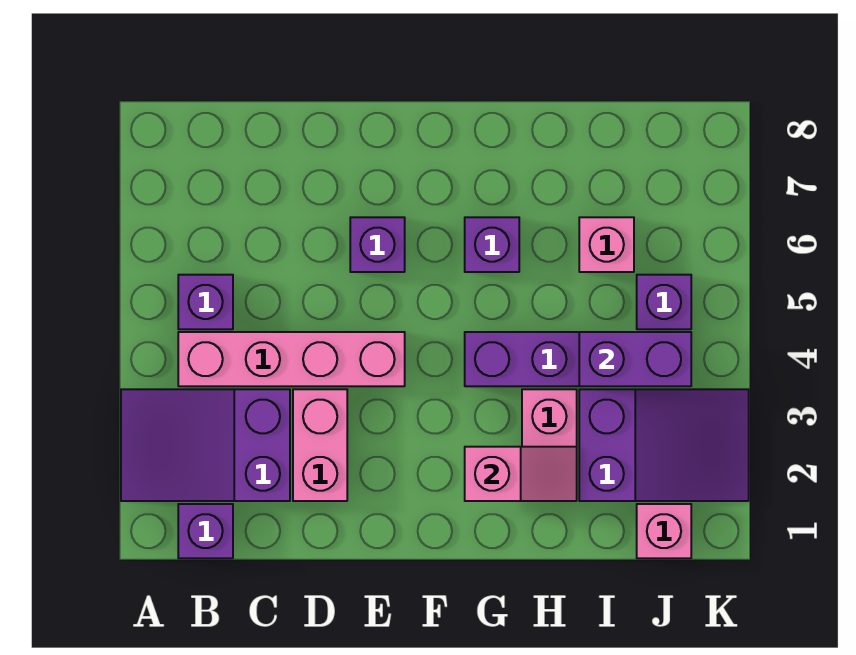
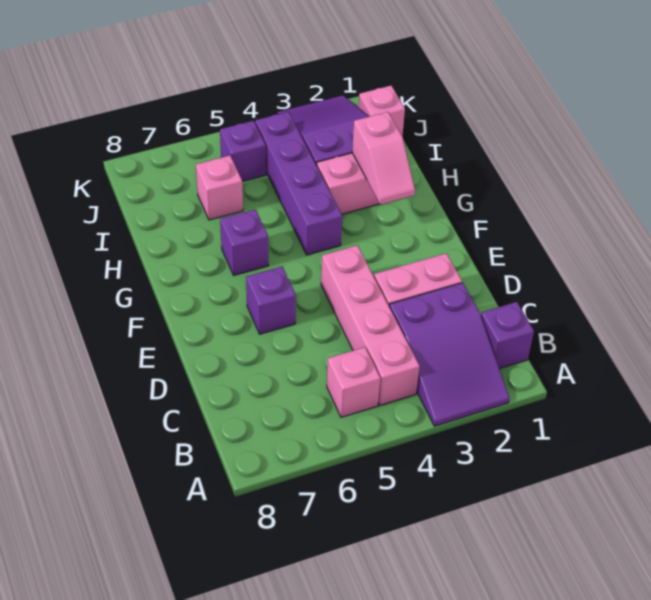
purple 1x1 brick [178,275,233,329] -> pink 1x1 brick [327,347,380,417]
pink 1x2 slope [465,447,577,501] -> pink 1x2 slope turned to [352,112,415,205]
purple 1x2 brick [579,332,691,386] -> none

